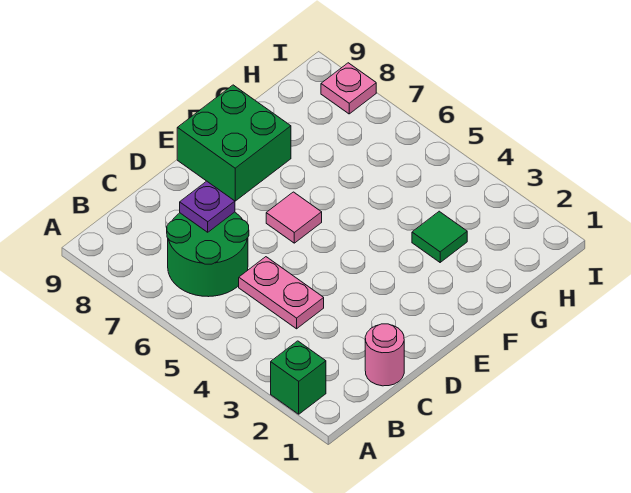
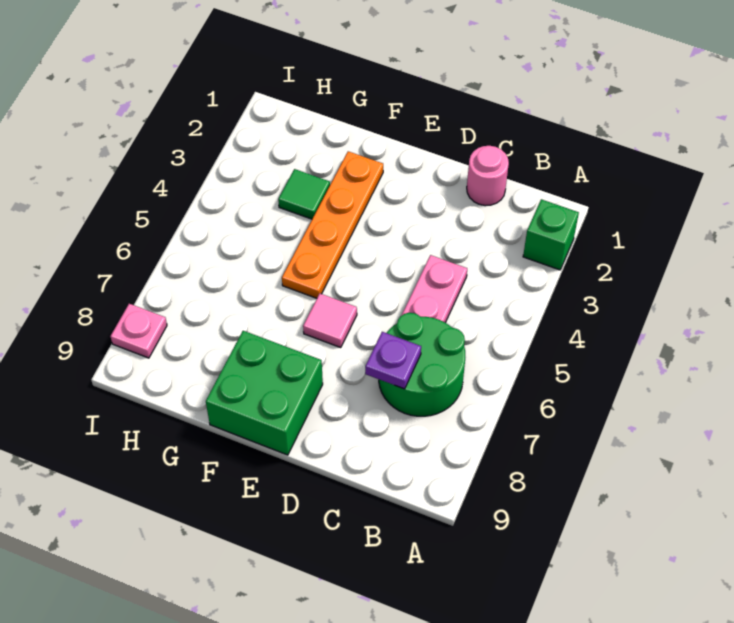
none -> orange 1x4 plate [282,151,383,298]

